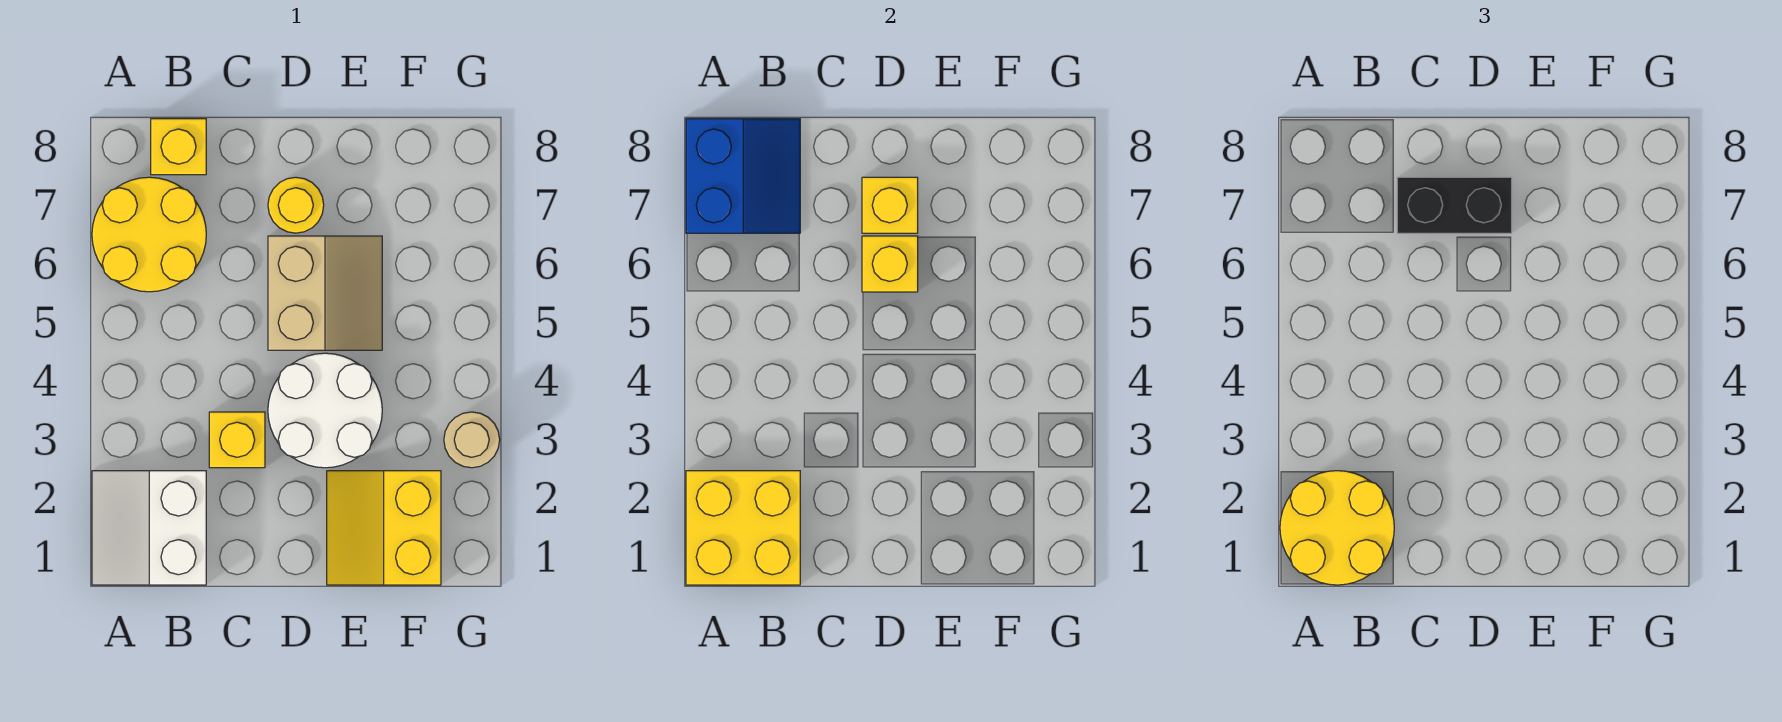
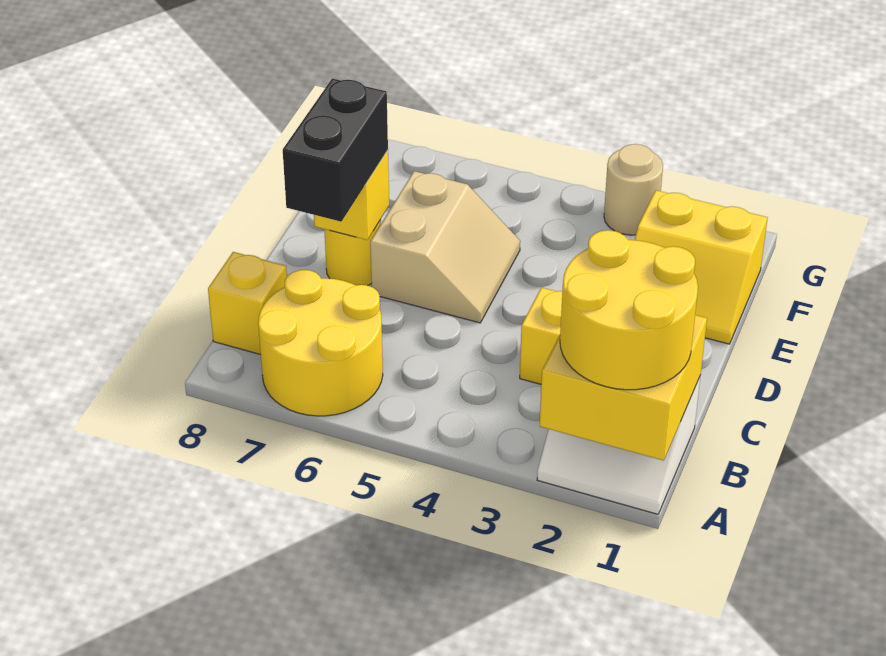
blue 2x2 slope [686,119,800,233] -> none
white 2x2 round brick [268,353,382,468] -> none
tan 2x2 slope [268,236,382,350] -> tan 2x2 slope turned to [370,171,520,323]
yellow 1x1 brick [862,236,918,292] -> none

